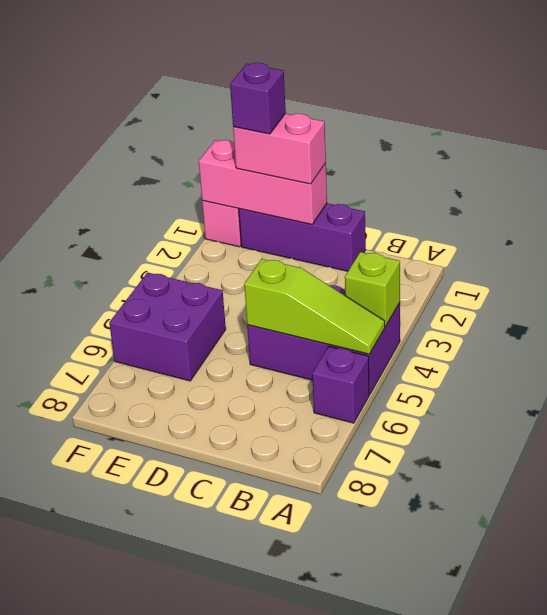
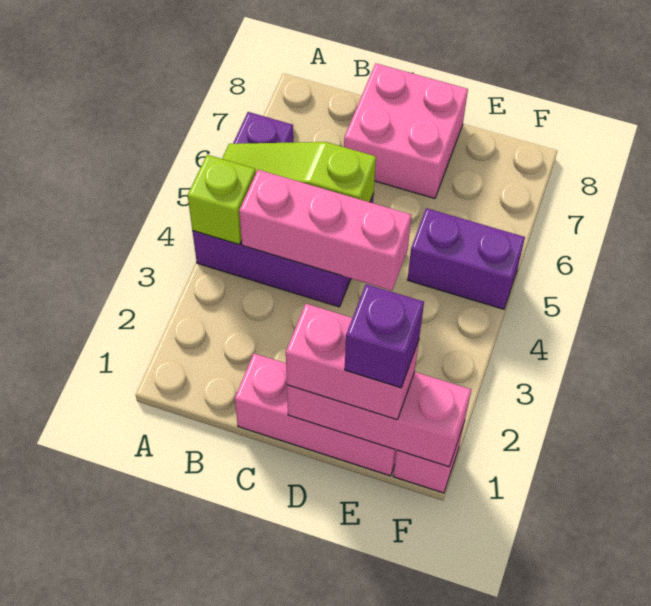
none -> pink 1x3 brick [239,170,411,291]
purple 1x3 brick [239,203,366,271] -> pink 1x3 brick [235,353,397,476]
none -> pink 2x2 brick [344,63,468,198]
purple 2x2 brick [109,273,226,381] -> purple 1x2 brick [408,208,525,309]

